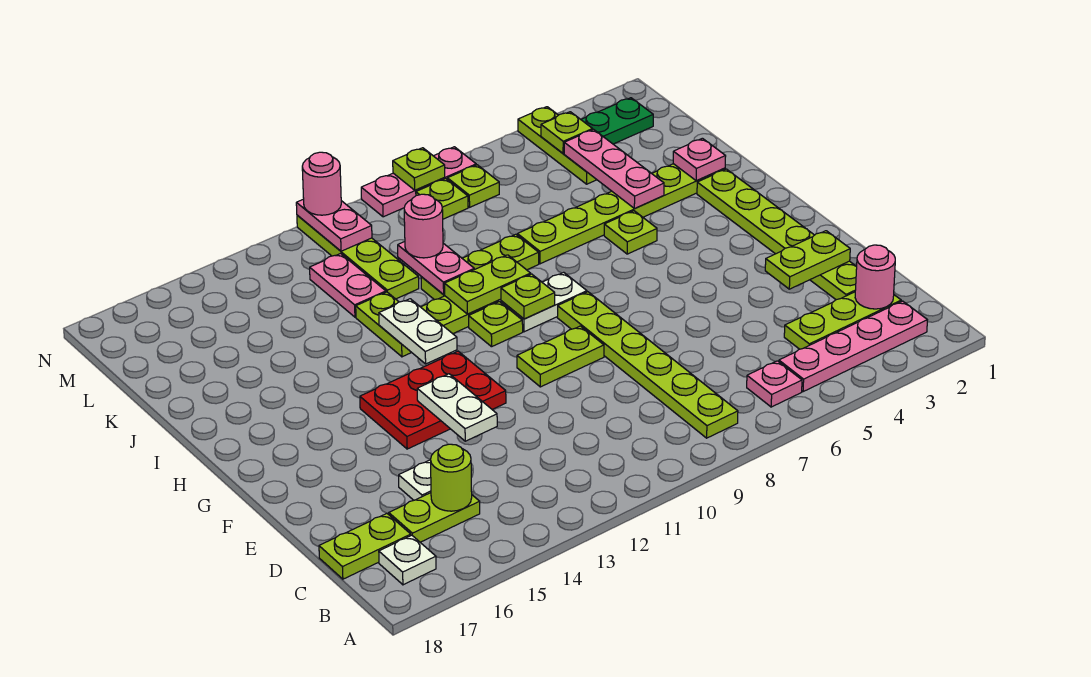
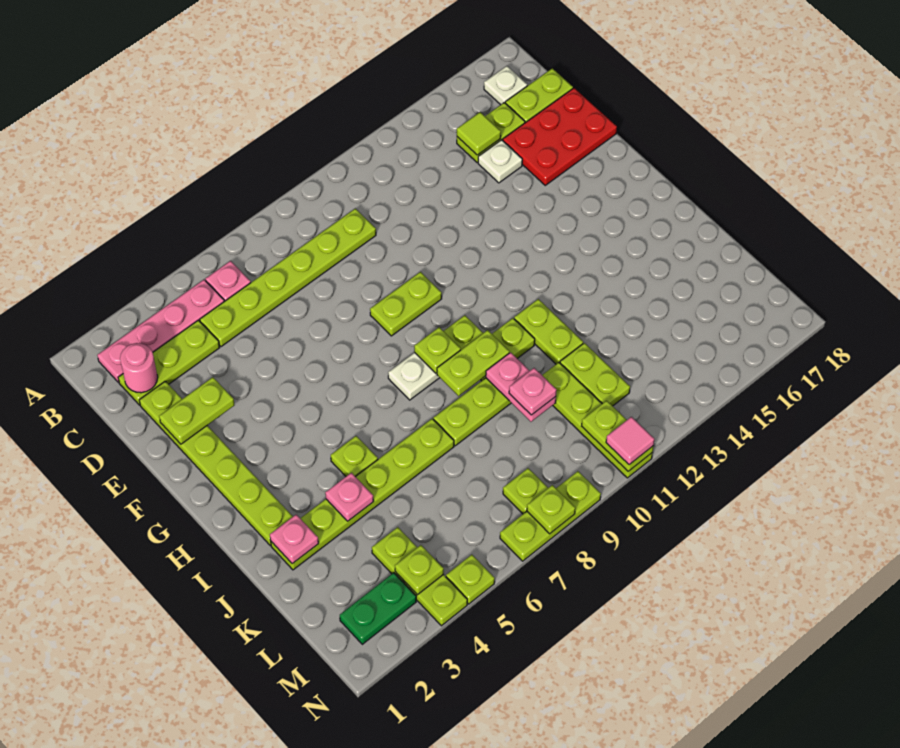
lime 1x6 plate [557,292,738,438] -> lime 1x6 plate turned to [200,209,376,347]
lime 1x1 round brick [431,444,472,511] -> lime 1x1 tile [457,112,501,155]
white 1x2 plate [417,374,497,441] -> none
red 2x3 plate [360,351,506,449] -> red 2x3 plate moved to [503,88,617,185]
white 1x2 plate [379,299,457,364] -> none
pink 1x3 plate [564,130,664,208] -> pink 1x1 plate [325,473,374,521]
pink 1x1 round brick [404,194,443,258] -> pink 1x1 plate [509,368,557,415]
pink 1x2 plate [310,254,386,317] -> lime 1x2 plate [560,343,630,406]
lime 1x1 plate [447,165,499,207] -> lime 1x1 plate moved to [446,555,495,604]
pink 1x2 plate [296,199,372,251] -> lime 1x2 plate [582,401,653,471]
pink 1x3 plate [361,147,476,217] -> lime 1x3 plate [500,471,601,561]
pink 1x1 round brick [302,152,341,215] -> pink 1x1 tile [606,417,654,465]

